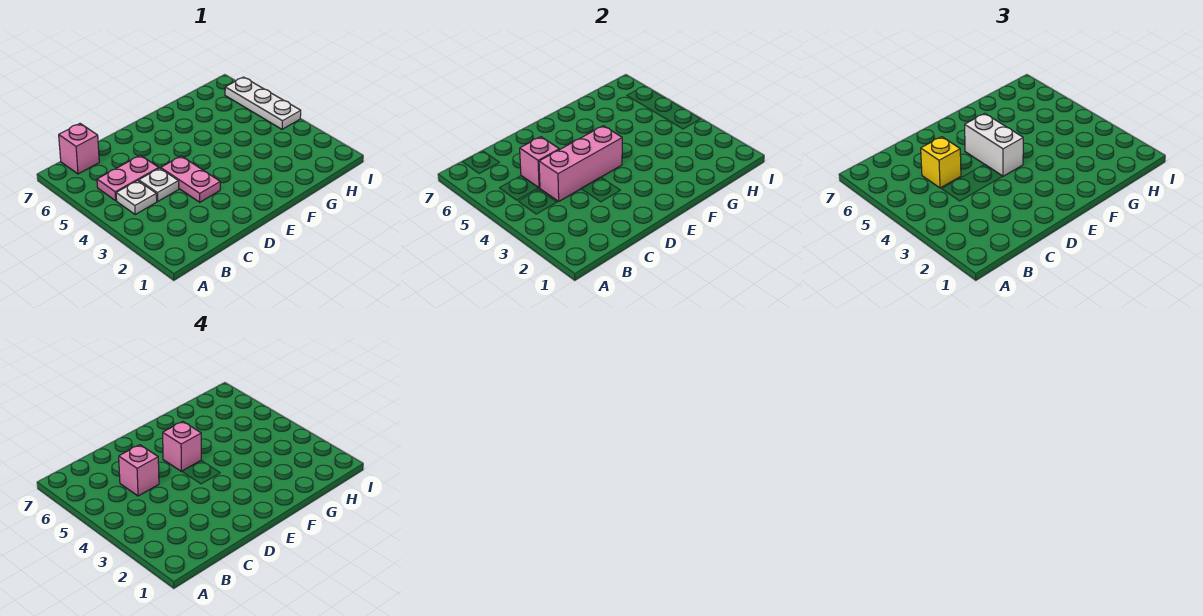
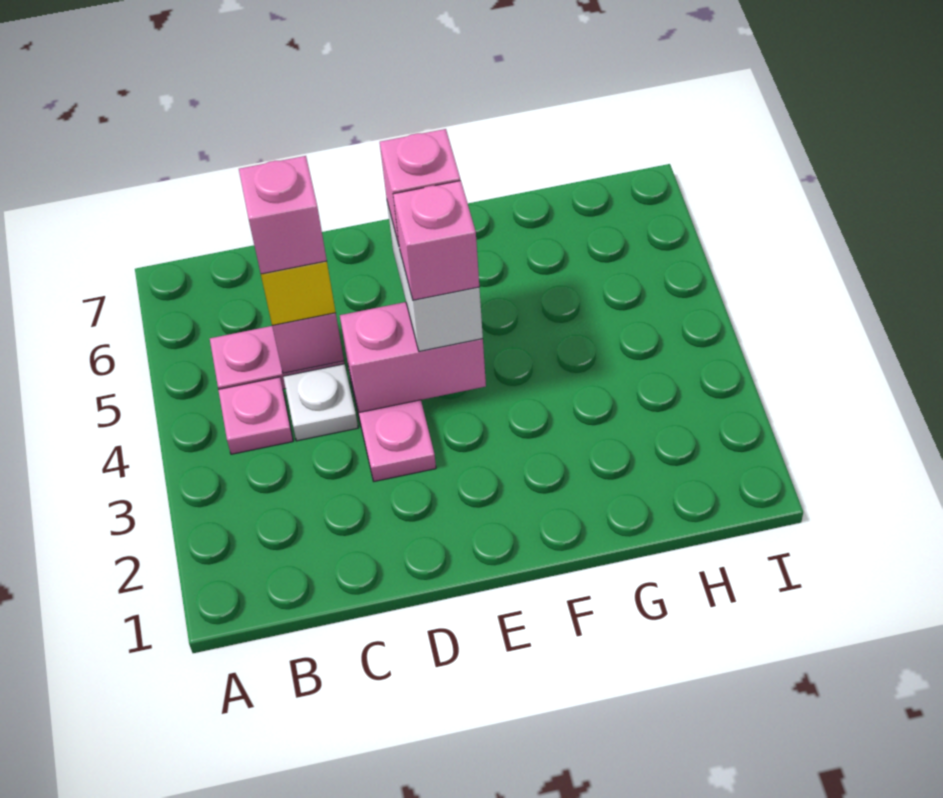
white 1x1 plate [116,181,157,214] -> pink 1x1 plate [218,377,293,454]
pink 1x1 brick [59,124,99,174] -> pink 1x1 brick moved to [393,181,479,300]
pink 1x3 brick [539,126,622,201] -> pink 1x2 brick [340,302,486,412]
white 1x3 plate [225,77,301,129] -> none

